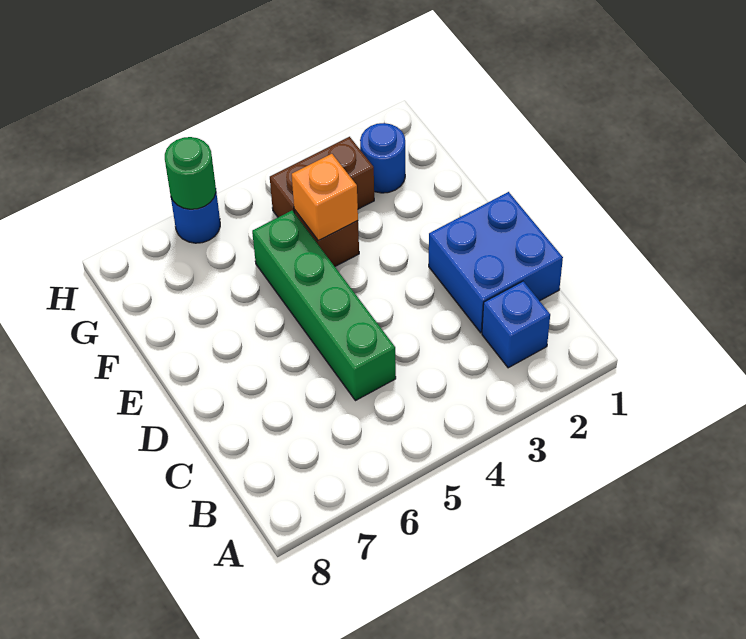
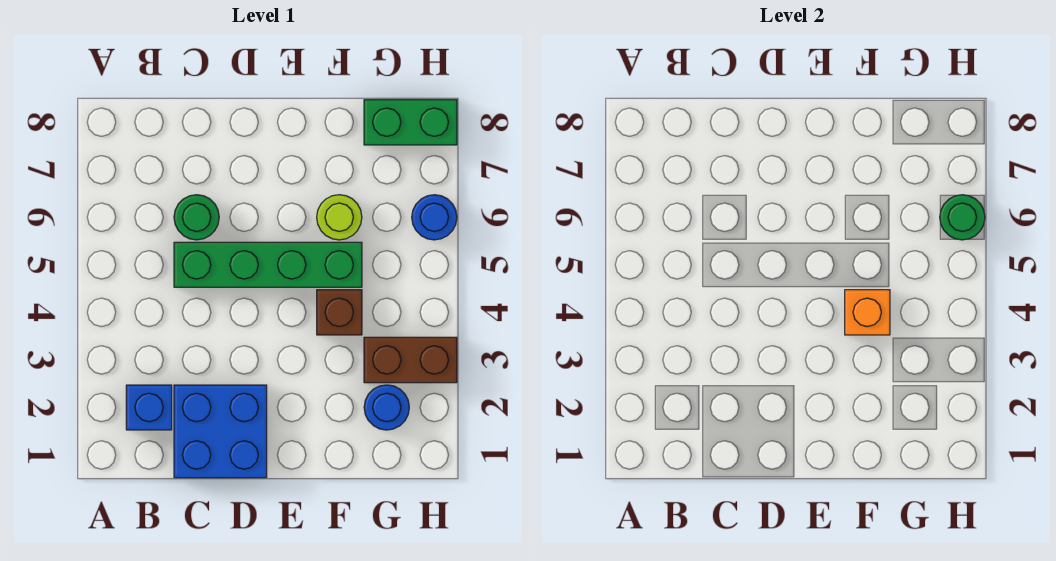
none -> green 1x1 round brick [174,195,219,240]
none -> lime 1x1 round brick [317,195,362,240]
brown 1x2 brick [270,137,374,217] -> brown 1x2 brick turned to [364,337,457,383]
none -> green 1x2 brick [364,100,457,145]

